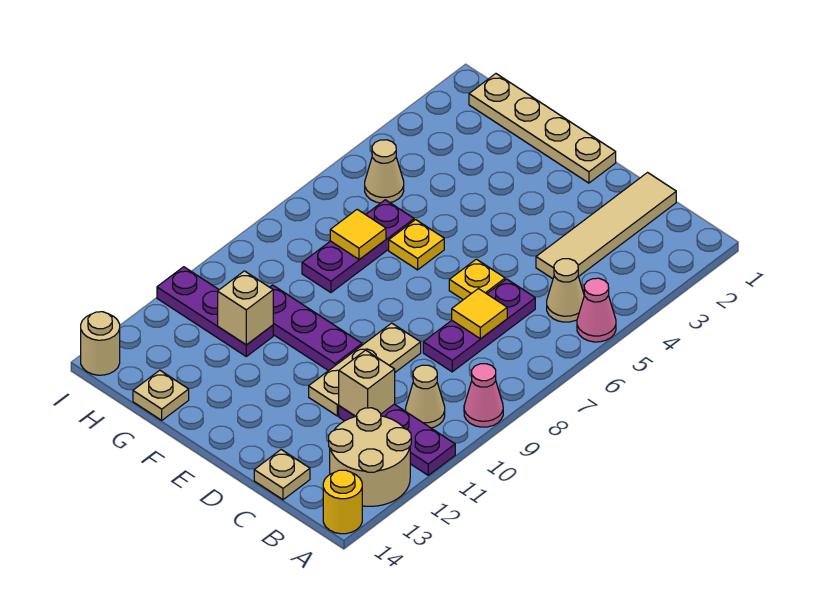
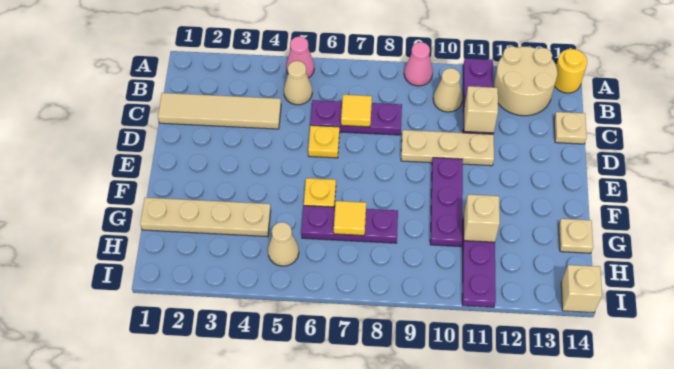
tan 1x4 plate [469,74,616,183] -> tan 1x4 plate turned to [140,198,271,237]
tan 1x1 round brick [81,312,120,375] -> tan 1x1 brick [561,265,602,313]

